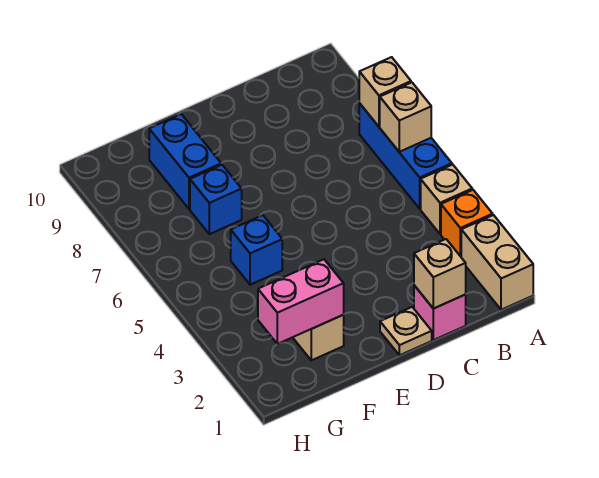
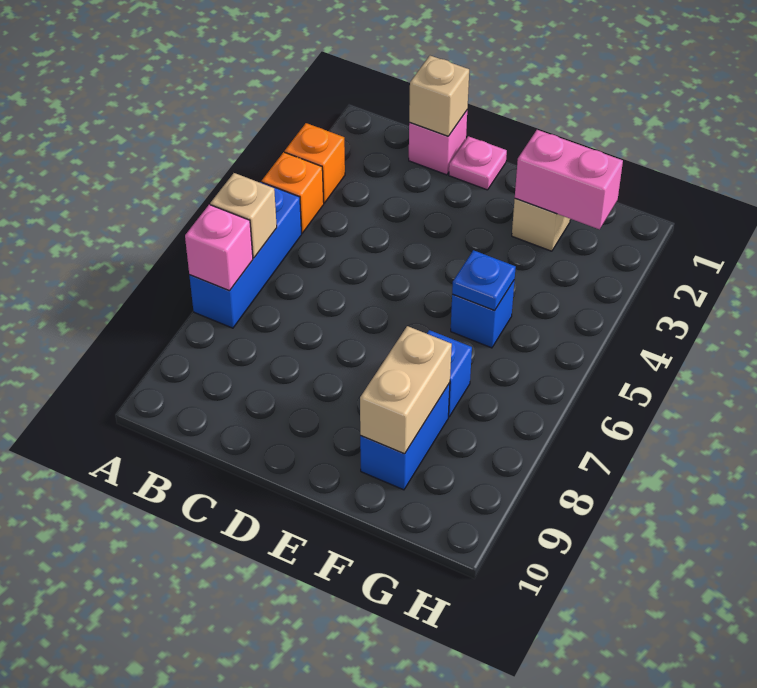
tan 1x2 brick [461,215,533,310] -> tan 1x2 brick moved to [360,326,452,454]
tan 1x1 brick [421,165,472,234] -> orange 1x1 brick [262,152,324,233]
tan 1x1 brick [359,57,411,127] -> pink 1x1 brick [185,205,253,291]
tan 1x1 plate [380,307,432,355] -> pink 1x1 plate [449,136,507,190]
none -> blue 1x1 plate [452,250,516,311]

